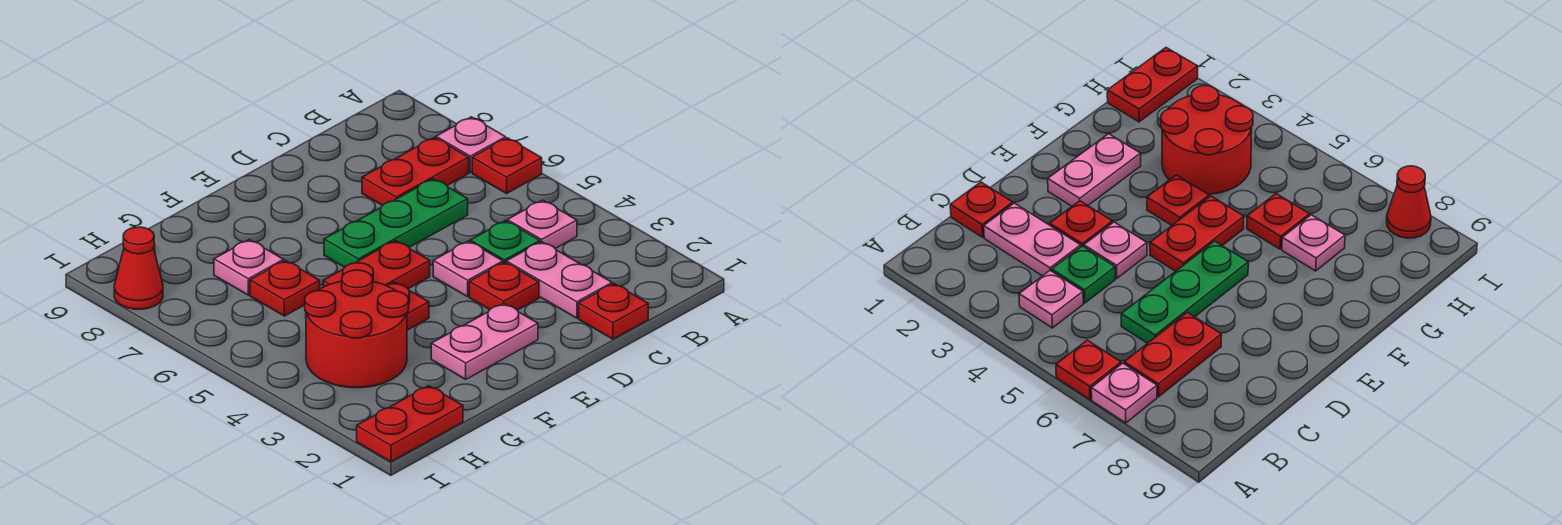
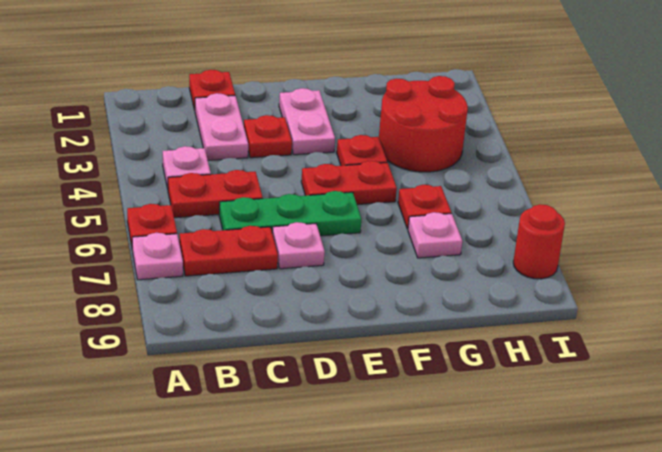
green 1x1 plate [470,221,540,263] -> none
pink 1x1 plate [433,241,503,297] -> pink 1x1 plate moved to [272,222,325,269]
pink 1x2 plate [431,303,538,379] -> pink 1x2 plate turned to [279,88,335,155]
red 1x2 plate [357,386,463,462] -> red 1x2 plate moved to [168,170,263,218]
red 1x1 cone [114,227,163,309] -> red 1x1 round brick [513,204,565,279]

